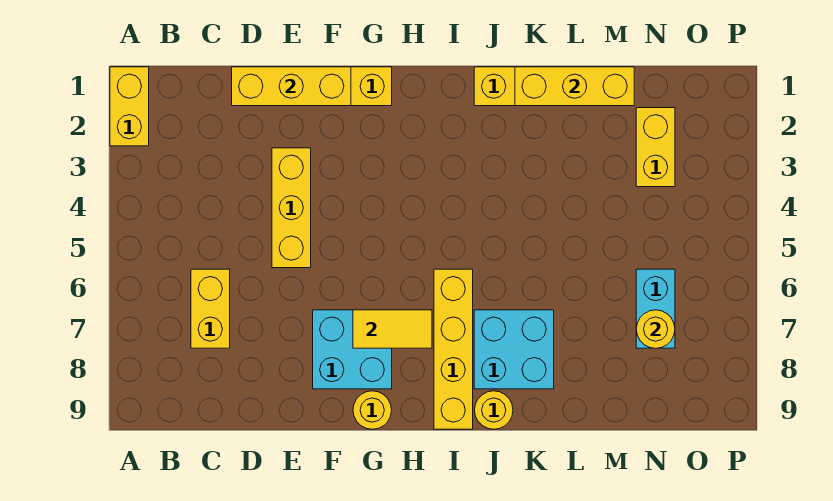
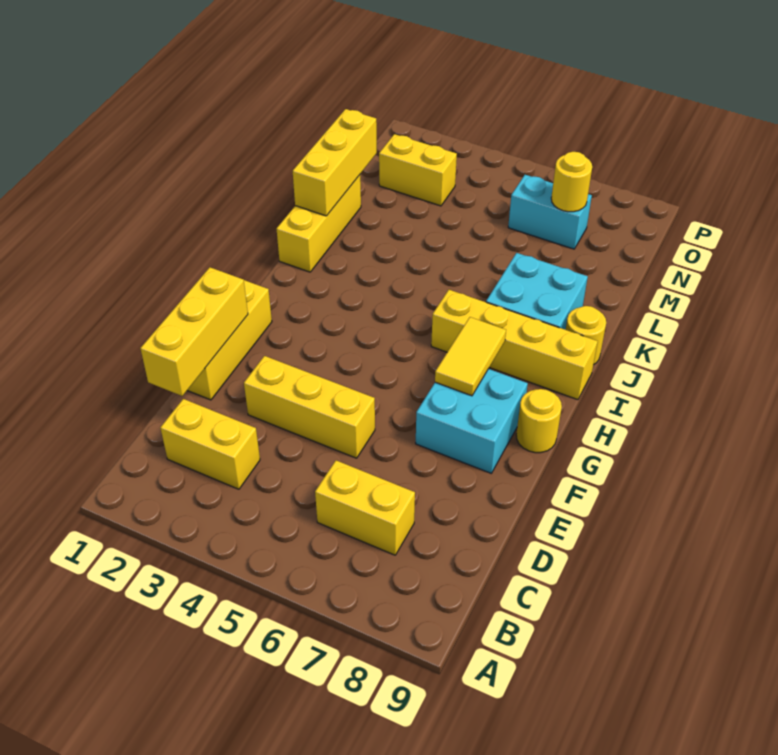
yellow 1x2 brick [110,67,149,146] -> yellow 1x2 brick moved to [160,399,260,489]

